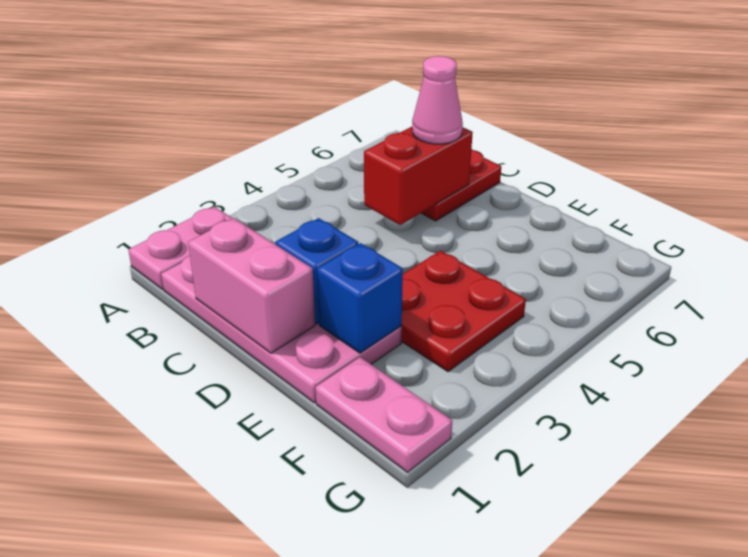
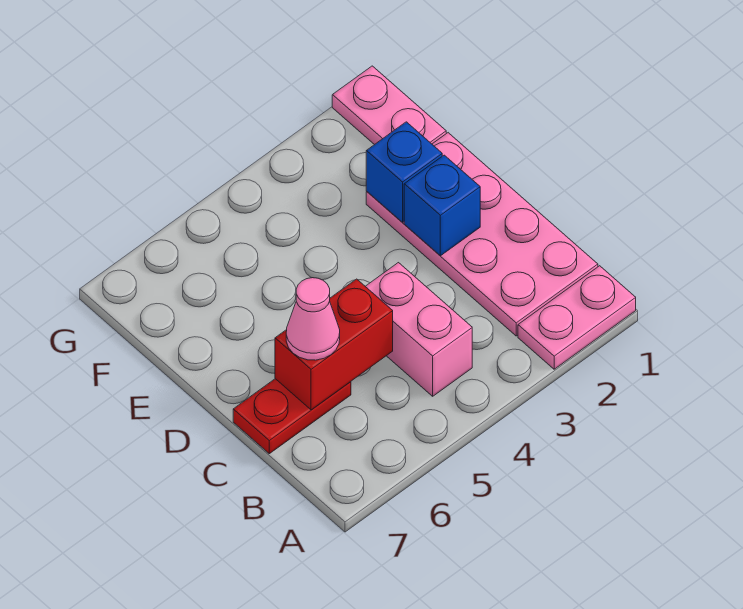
pink 1x2 brick [188,218,315,353] -> pink 1x2 brick moved to [365,263,472,396]
red 2x2 plate [401,251,526,372] -> none

